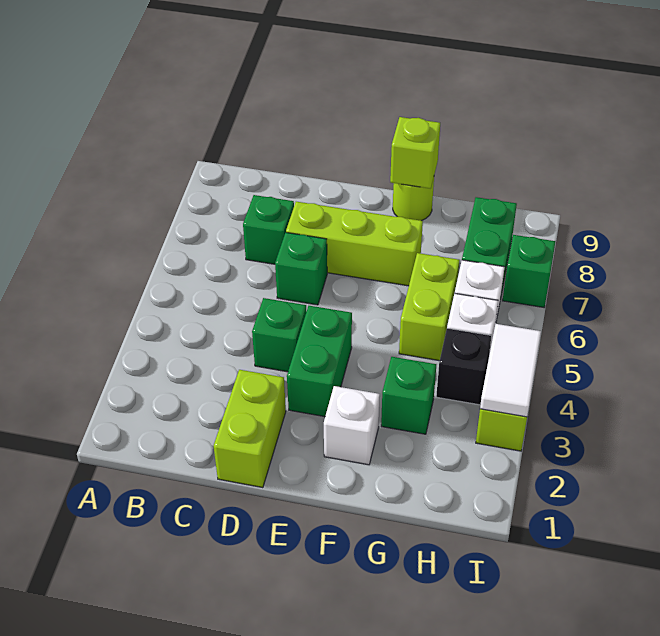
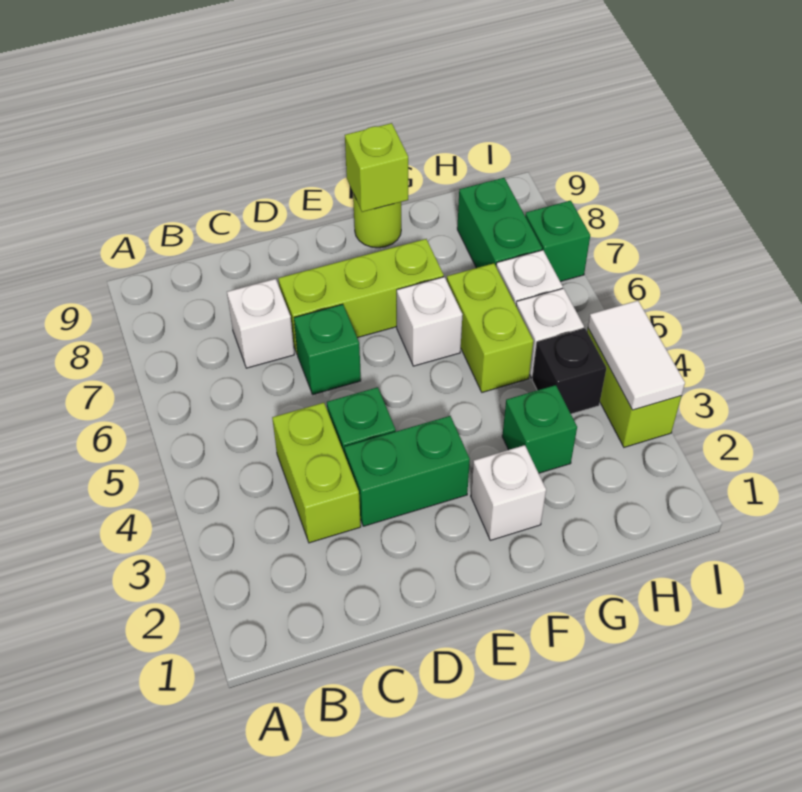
green 1x1 brick [243,195,294,264] -> white 1x1 brick [227,279,294,368]
lime 1x2 brick [214,370,286,488] -> lime 1x2 brick moved to [272,403,361,543]
green 1x2 brick [287,306,352,417] -> green 1x2 brick turned to [344,416,470,526]
none -> white 1x1 brick [397,277,462,366]

